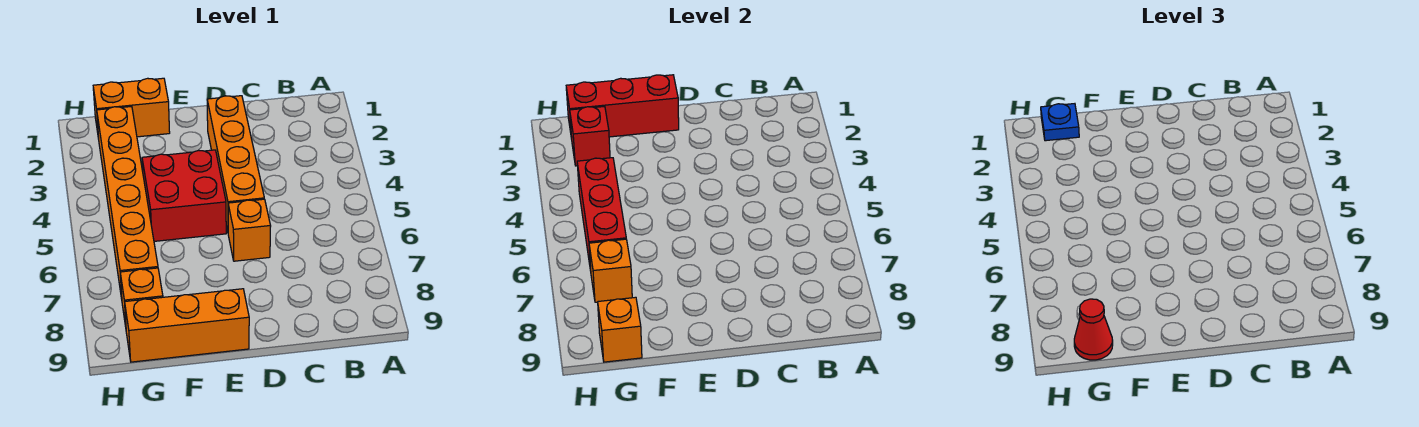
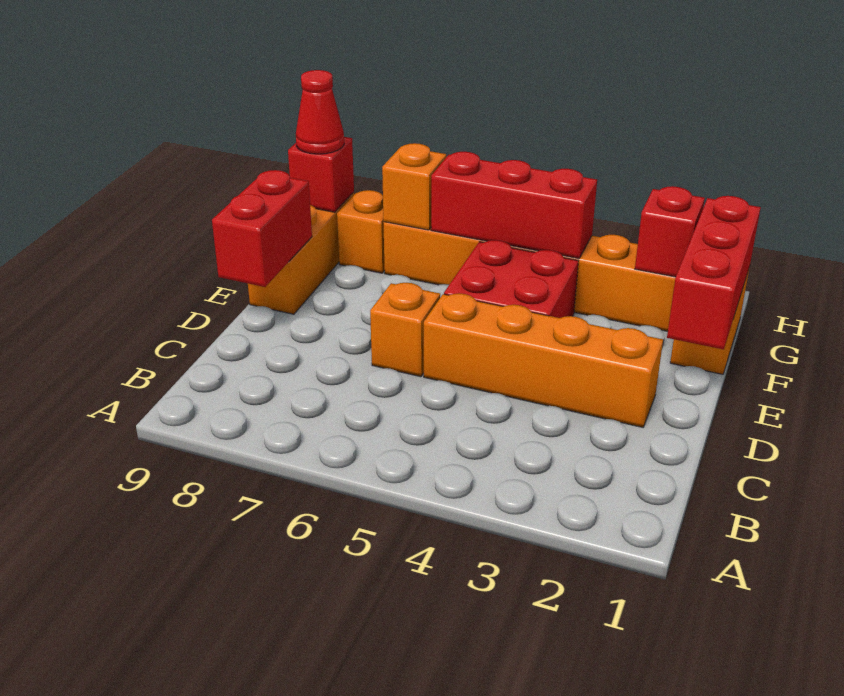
none -> red 1x2 brick [212,170,312,287]
blue 1x1 plate [1041,104,1079,141] -> none
orange 1x1 brick [598,297,642,362] -> red 1x1 brick [288,137,354,212]

